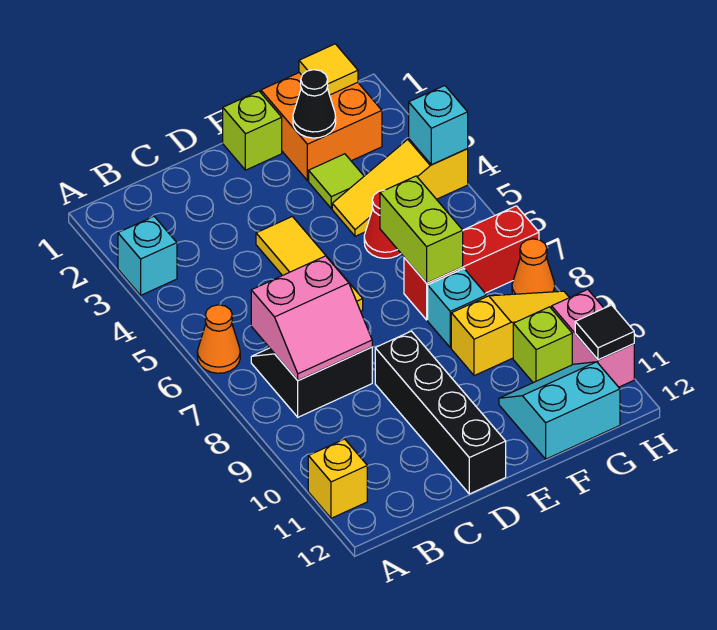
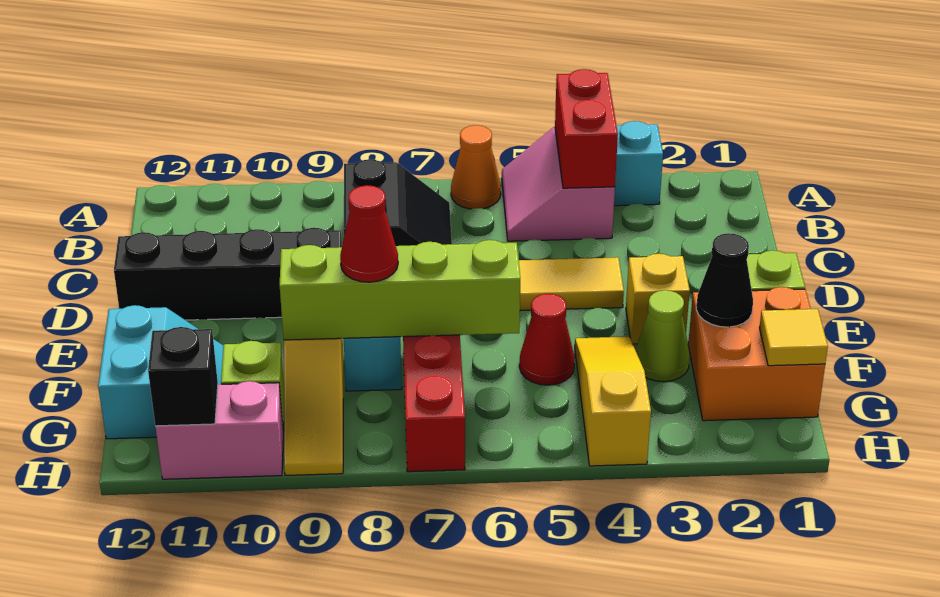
none -> red 1x2 brick [555,69,618,188]
yellow 1x1 brick [308,439,367,518] -> yellow 1x1 brick moved to [626,254,690,344]
pink 2x2 slope [251,256,372,381] -> pink 2x2 slope moved to [502,127,615,241]
lime 1x1 tile [309,154,364,208] -> lime 1x1 cone [635,290,690,382]
lime 1x2 brick [380,176,463,283] -> lime 1x4 brick [280,240,520,340]
none -> red 1x1 cone [340,185,398,282]
cyan 1x1 brick [409,86,468,165] -> none
orange 1x1 cone [512,239,555,294] -> none
black 1x1 tile [575,305,634,360] -> black 1x1 brick [148,327,218,426]

